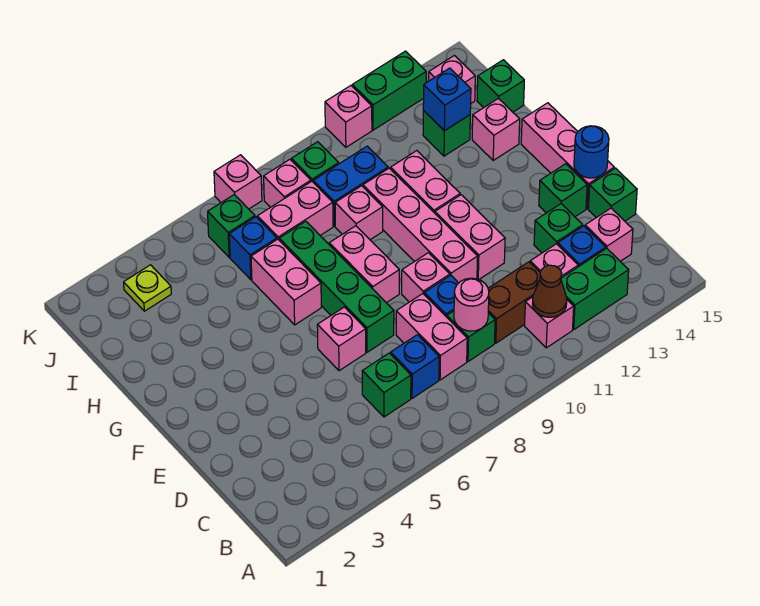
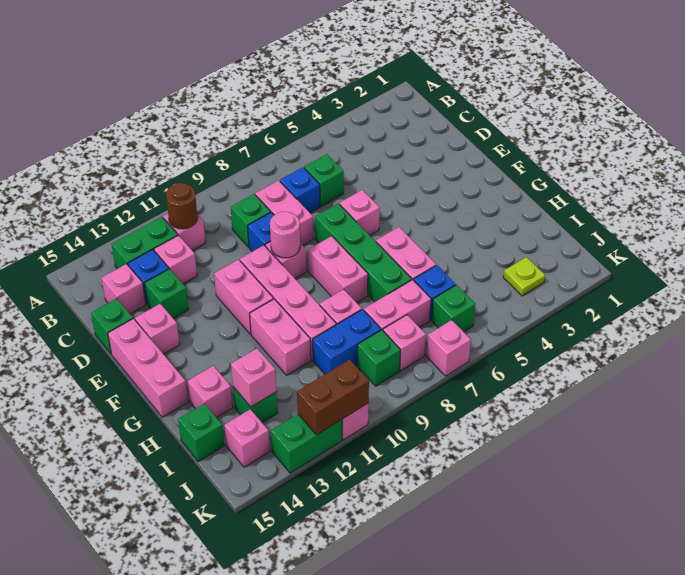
brown 1x1 cone [533,265,567,317] -> brown 1x1 round brick [166,183,198,229]
pink 1x1 round brick [454,278,489,331] -> pink 1x1 round brick moved to [270,212,300,258]
brown 1x2 brick [488,262,540,343] -> brown 1x2 brick moved to [297,360,369,435]
green 1x1 brick [539,164,587,217] -> pink 1x1 brick [135,304,180,354]
blue 1x1 round brick [574,126,609,178] -> none
blue 1x1 brick [423,68,471,131] -> pink 1x1 brick [231,349,276,407]

